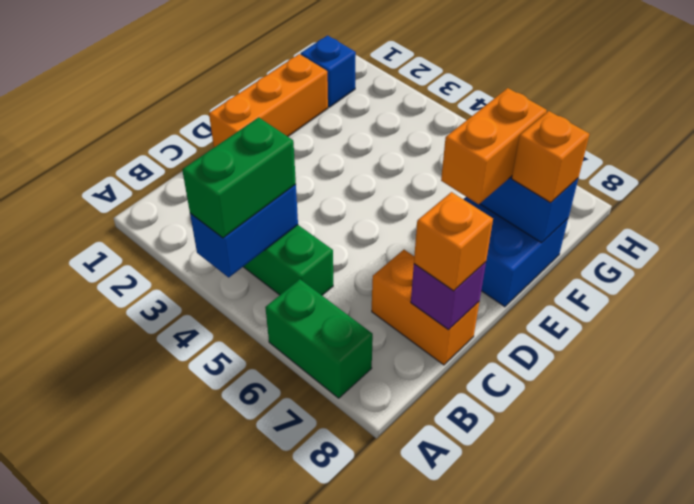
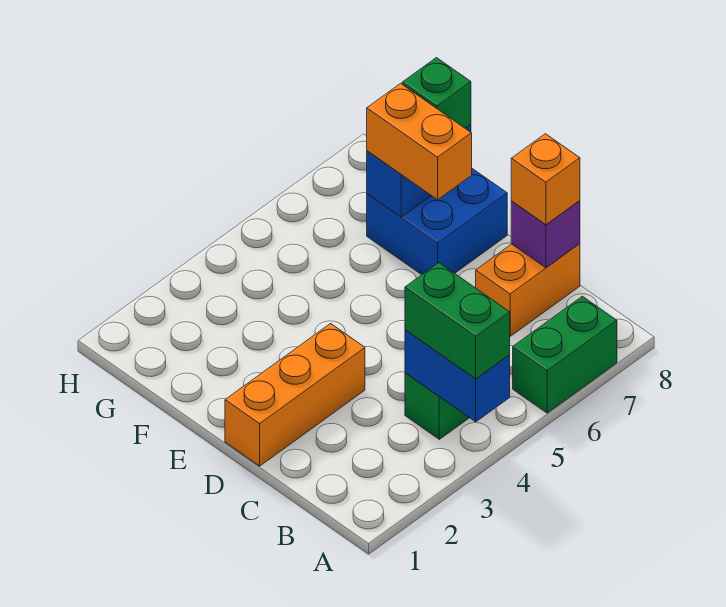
orange 1x3 brick [209,54,328,147] -> orange 1x3 brick turned to [225,324,365,466]
orange 1x1 brick [512,111,589,203] -> green 1x1 brick [402,58,471,128]
blue 1x1 brick [301,36,356,107] -> none

